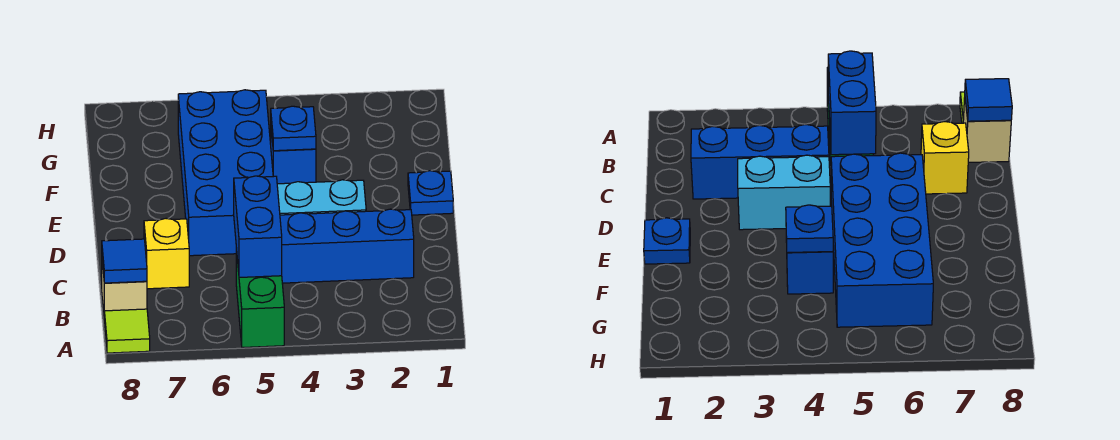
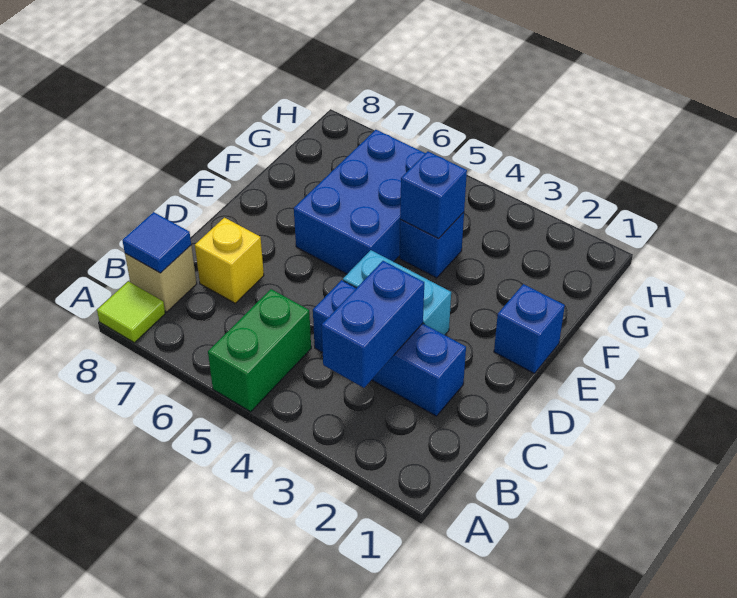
blue 1x2 brick [234,176,282,278] -> blue 1x2 brick moved to [322,261,424,388]
blue 2x4 brick [178,90,273,256] -> blue 2x3 brick [294,130,425,274]
blue 1x1 plate [408,171,453,215] -> blue 1x1 brick [494,284,565,374]
blue 1x1 plate [271,106,316,151] -> blue 1x1 brick [400,151,467,238]

